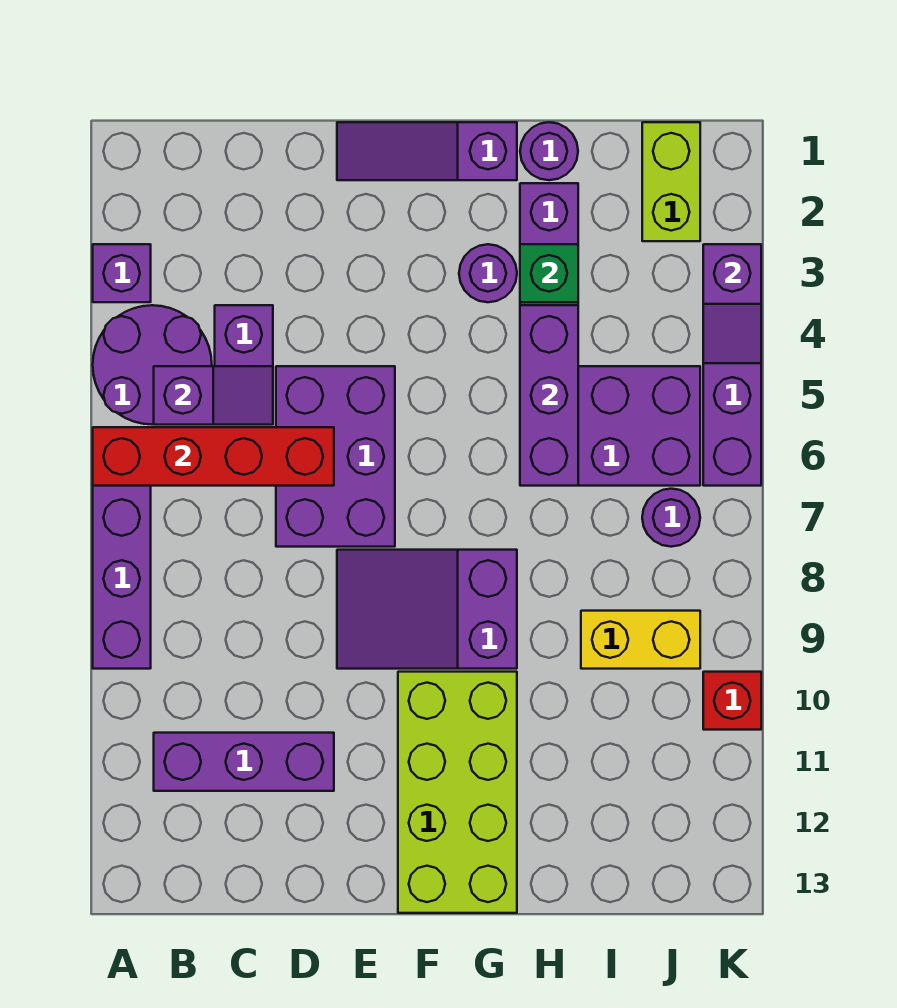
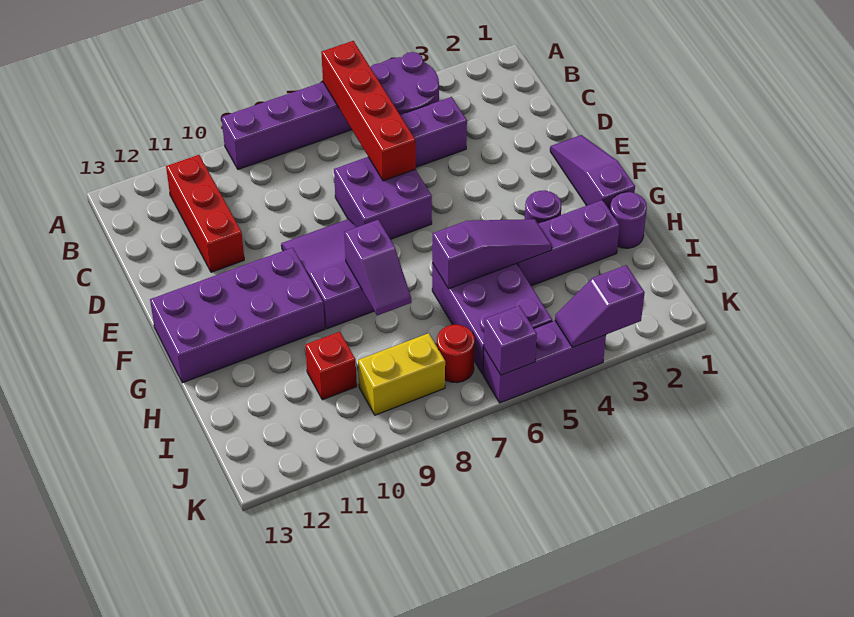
purple 1x1 brick [93,244,151,302] -> purple 1x1 brick moved to [484,306,537,375]
purple 1x2 slope [154,366,273,425] -> purple 1x2 slope moved to [344,220,411,315]
purple 1x3 brick [154,733,334,791] -> red 1x3 brick [166,155,244,272]
purple 2x3 brick [276,366,395,547] -> purple 2x2 brick [334,157,432,239]
lime 2x4 brick [398,672,517,913] -> purple 2x4 brick [150,248,325,383]
green 1x1 brick [520,244,578,302] -> none
purple 1x3 brick [520,305,578,486] -> purple 1x3 slope [432,219,552,289]
yellow 1x2 brick [581,611,700,669] -> yellow 1x2 brick turned to [358,333,445,415]
lime 1x2 brick [642,122,700,241] -> none
purple 1x1 round brick [642,489,700,547] -> red 1x1 round brick [437,325,475,383]
red 1x1 brick [703,672,761,730] -> red 1x1 brick moved to [305,332,357,400]

